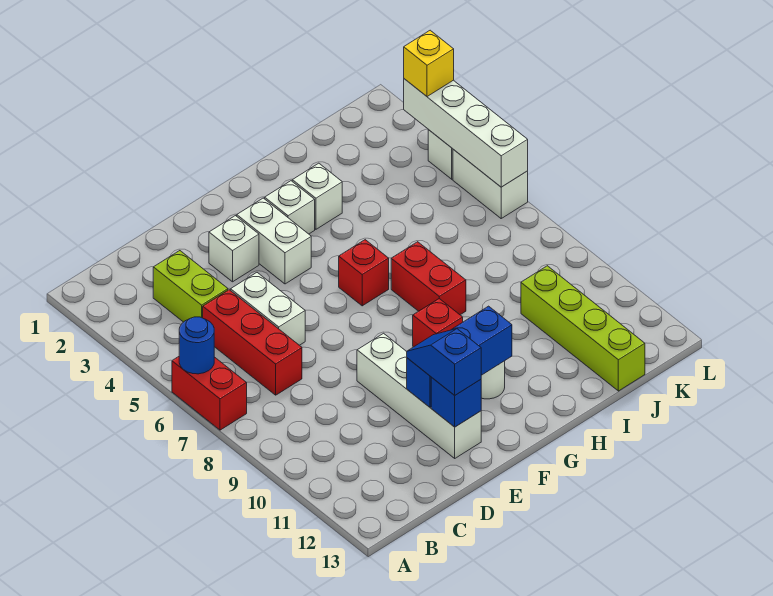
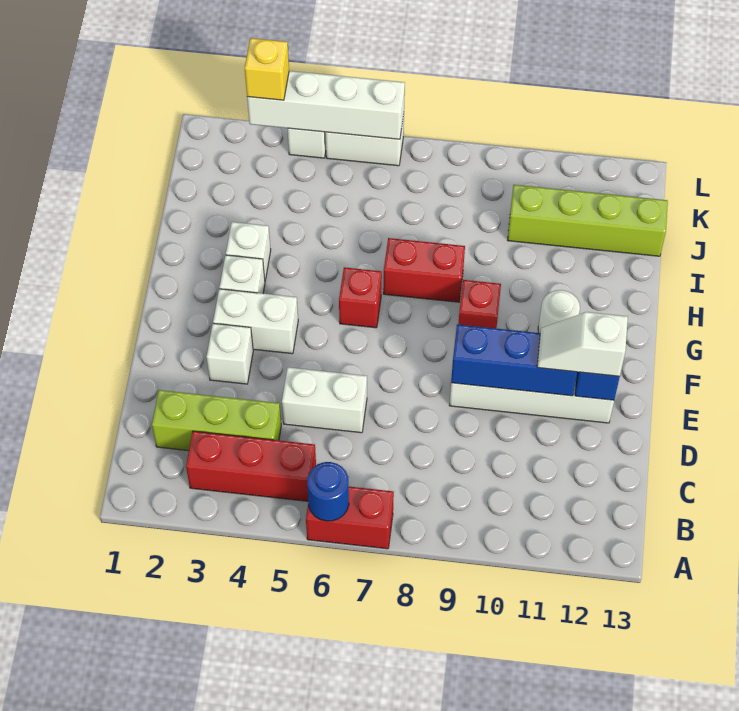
lime 1x2 brick [153,251,228,322] -> lime 1x3 brick [152,390,281,451]
red 1x3 brick [203,290,302,395] -> red 1x3 brick moved to [186,431,316,501]
blue 1x3 brick [407,306,512,407] -> blue 1x3 brick turned to [451,324,577,396]
blue 1x2 slope [407,329,481,395] -> white 1x2 slope [537,312,628,377]

